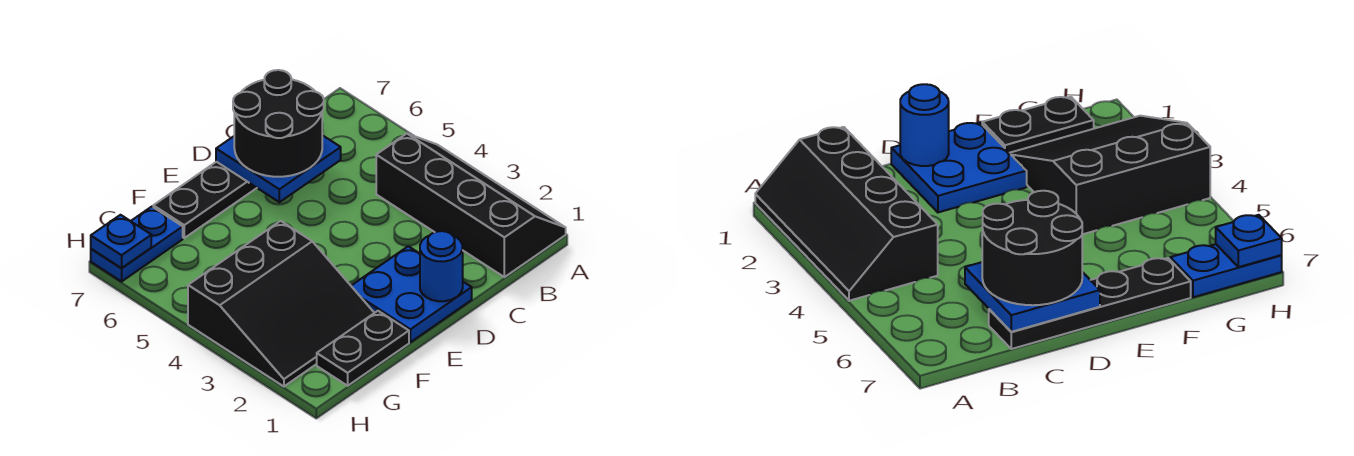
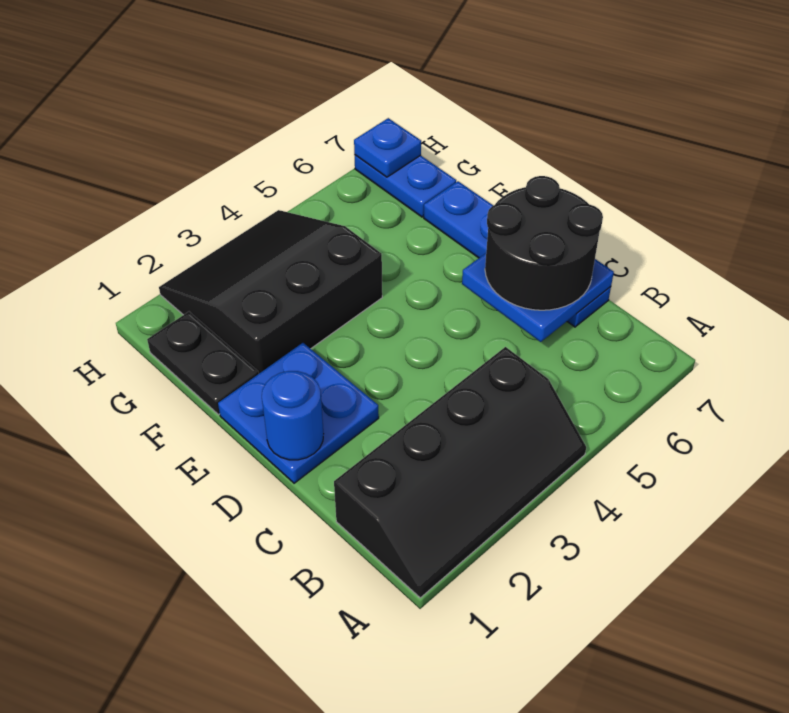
black 1x4 plate [153,162,256,238] -> blue 1x4 plate [424,181,611,327]
black 3x3 slope [188,221,374,386] -> black 3x3 slope turned to [159,210,382,373]

